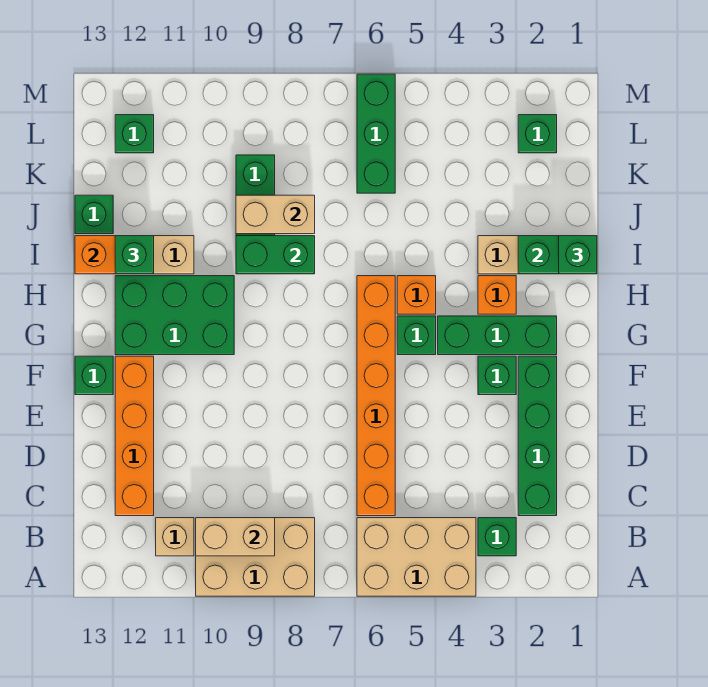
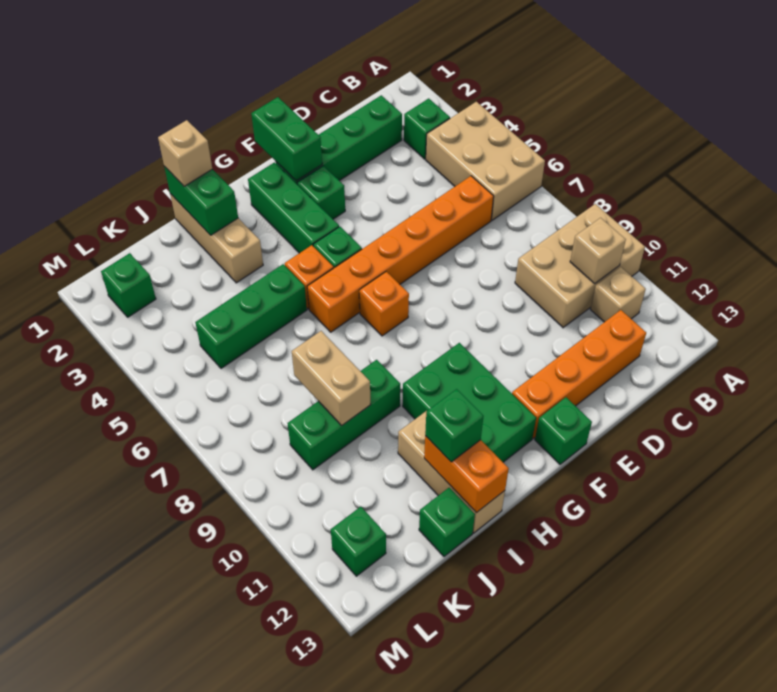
tan 2x3 brick [196,518,315,596] -> tan 2x3 brick turned to [515,204,645,328]
tan 1x2 brick [196,518,275,556] -> tan 1x1 brick [570,218,626,283]
orange 1x1 brick [478,276,516,314] -> orange 1x1 brick moved to [359,272,409,336]
green 1x1 brick [559,236,597,274] -> tan 1x1 brick [158,120,212,186]
green 1x2 brick [236,236,315,274] -> green 1x2 brick moved to [251,97,322,181]
green 1x3 brick [357,74,395,193] -> green 1x3 brick moved to [195,264,307,368]

